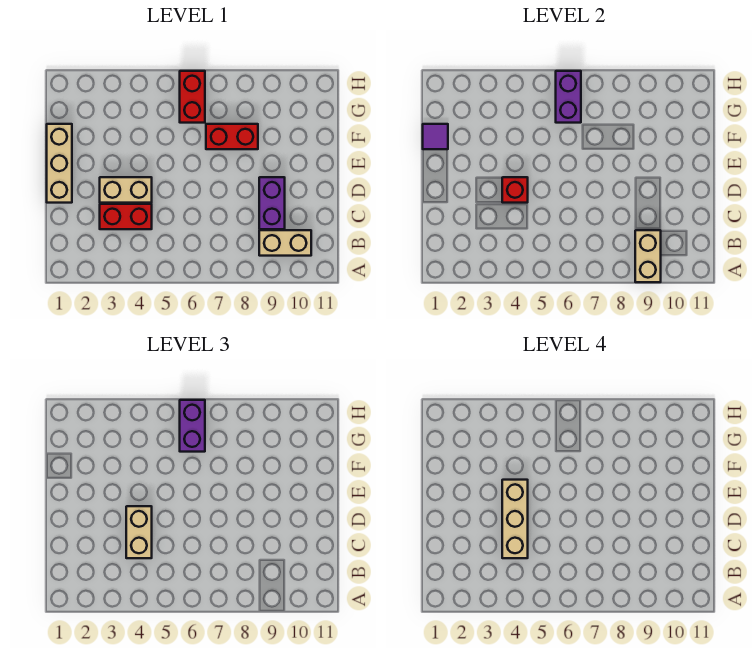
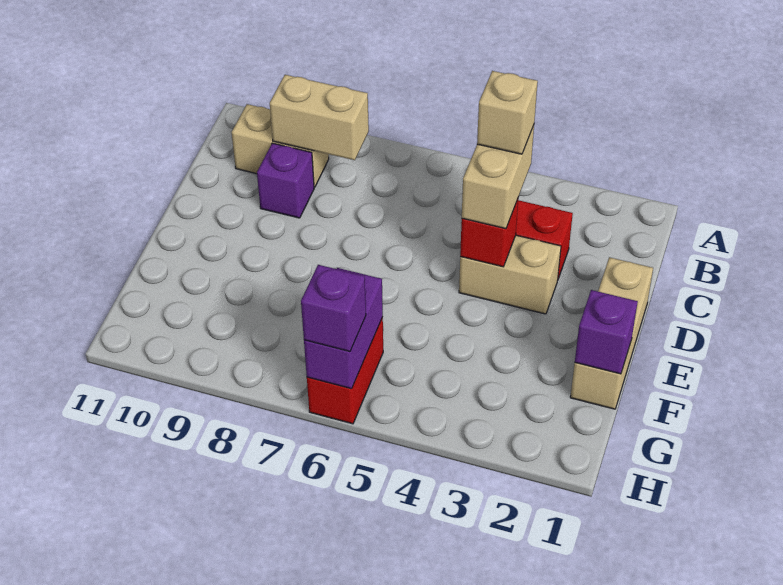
tan 1x2 brick [635,230,661,282] -> tan 1x2 brick turned to [270,75,369,160]
tan 1x3 brick [502,480,528,558] -> tan 1x1 brick [477,71,538,154]
purple 1x2 brick [259,177,285,229] -> purple 1x1 brick [257,143,314,218]
purple 1x1 tile [423,124,448,149] -> purple 1x1 brick [575,290,638,374]
red 1x2 brick [206,124,258,149] -> none
purple 1x2 brick [180,400,205,452] -> purple 1x1 brick [301,265,366,352]

